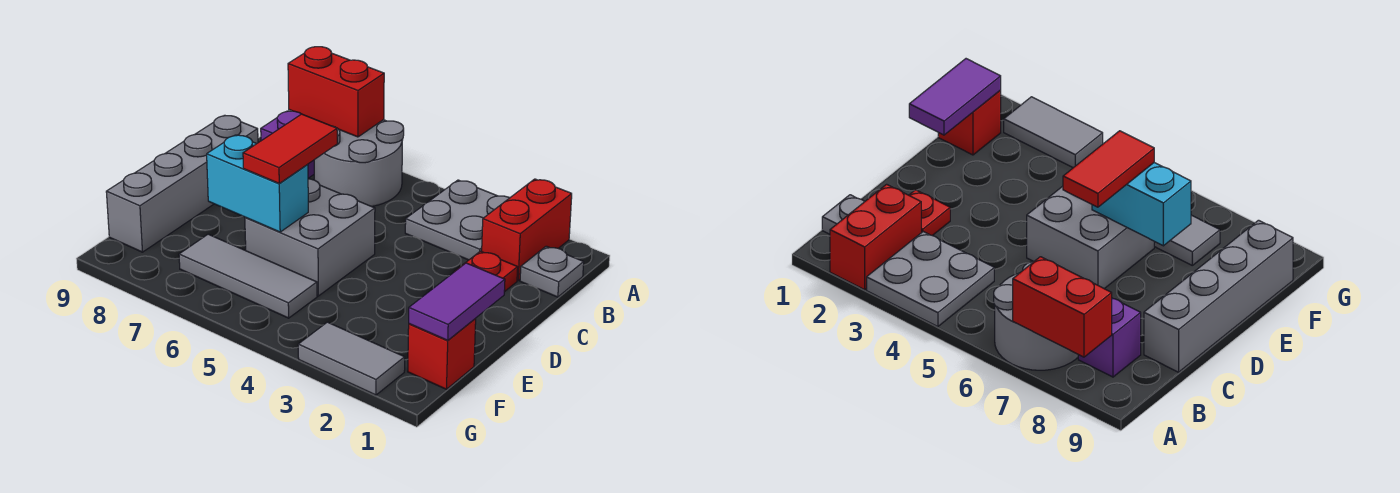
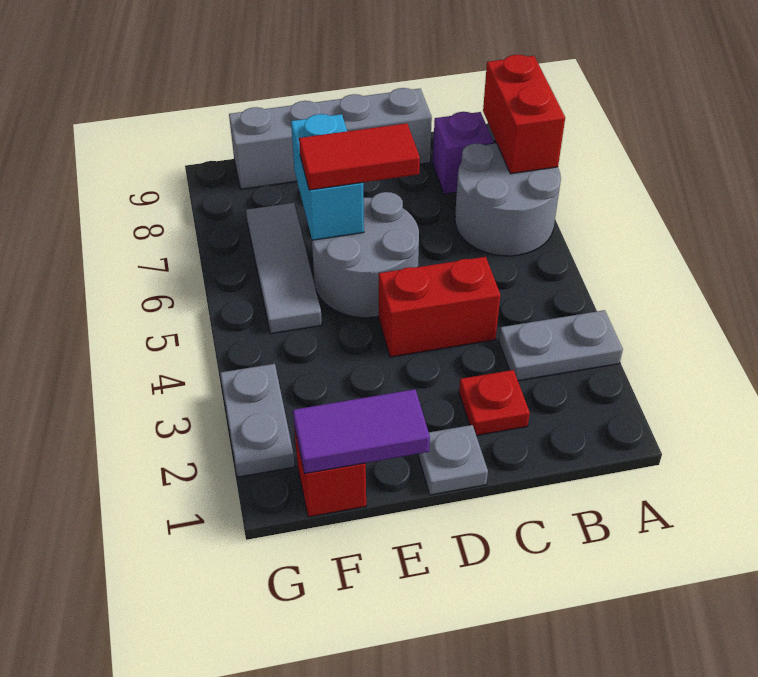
red 1x2 brick [482,179,572,280] -> red 1x2 brick moved to [379,257,500,357]
grey 2x2 plate [405,180,509,260] -> grey 1x2 plate [499,310,623,381]
grey 1x1 plate [520,246,584,297] -> grey 1x1 plate moved to [418,425,488,495]
grey 2x2 brick [245,179,375,296] -> grey 2x2 round brick [312,192,419,318]
grey 1x2 tile [298,322,405,395] -> grey 1x2 plate [220,364,295,477]

